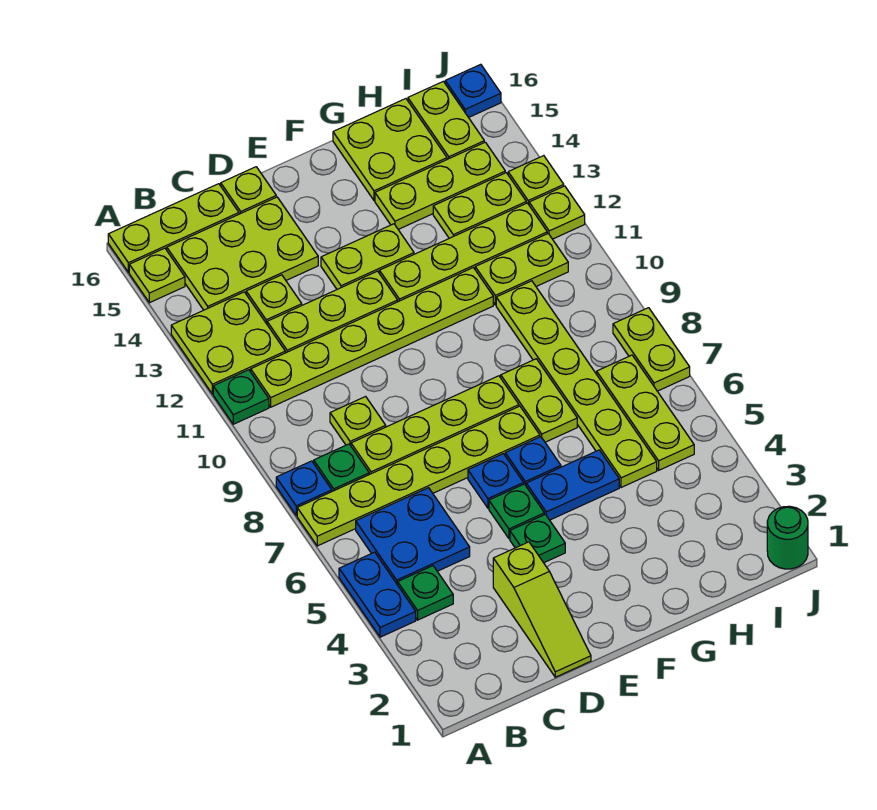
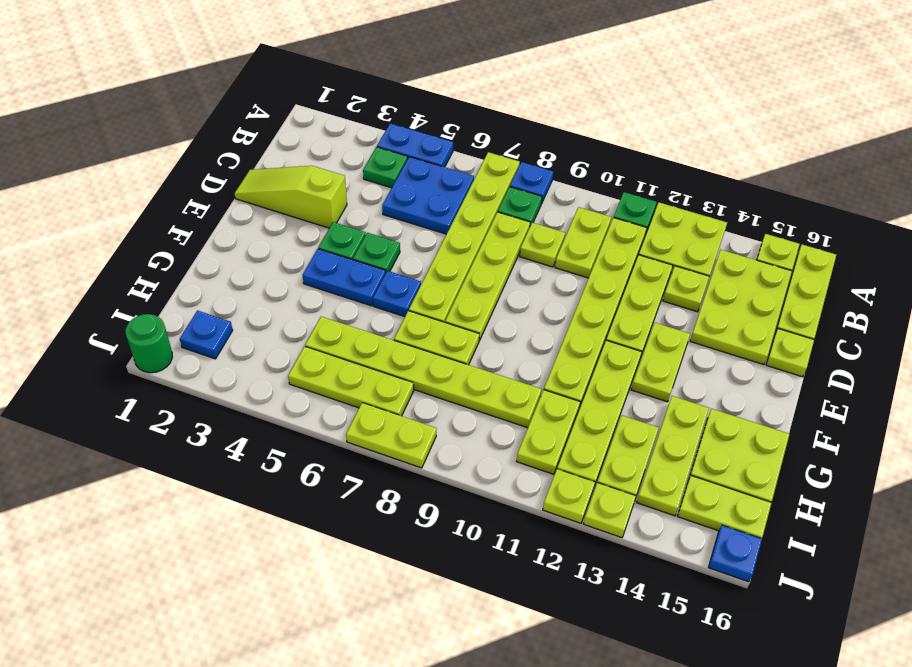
none -> lime 1x2 plate [555,207,611,278]
blue 1x1 plate [468,454,524,508] -> blue 1x1 plate moved to [180,311,233,359]
blue 1x2 plate [526,450,619,520] -> blue 1x2 plate turned to [303,249,386,306]

